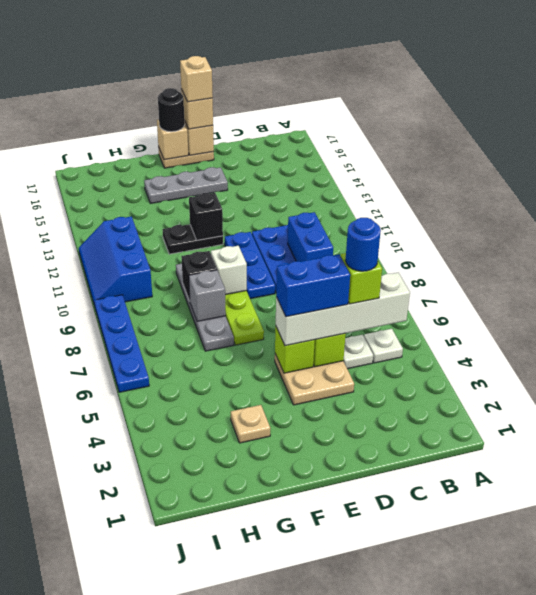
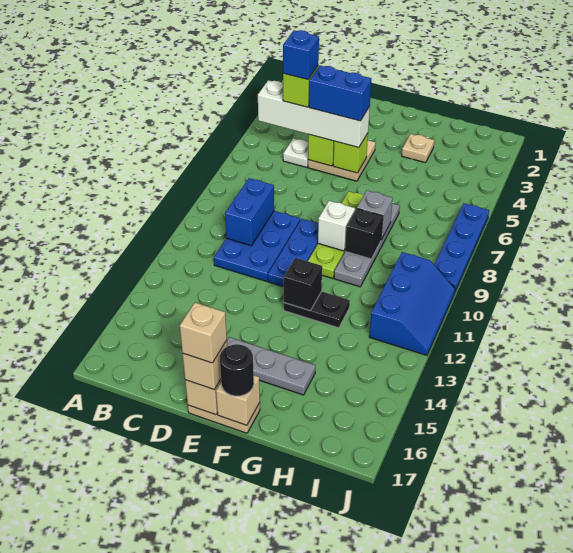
white 1x1 plate [364,329,403,363] -> none
blue 1x1 round brick [345,218,381,271] -> blue 1x1 brick [283,30,319,79]

